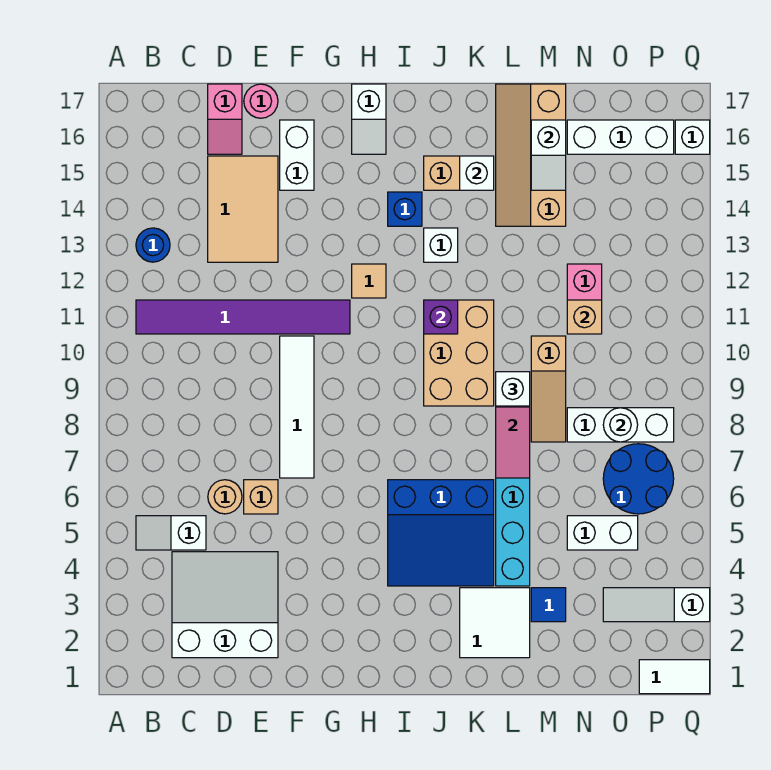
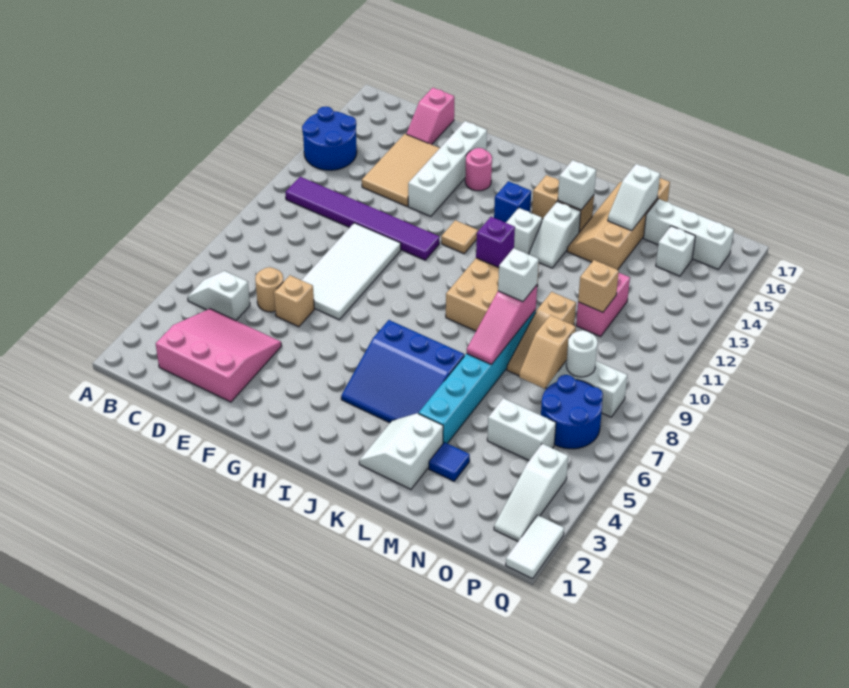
blue 1x1 round brick [136,228,170,262] -> blue 2x2 round brick [302,106,357,170]
white 3x3 slope [172,552,278,658] -> pink 3x3 slope [156,309,282,402]
pink 1x1 round brick [244,84,278,118] -> pink 1x1 round brick moved to [465,148,492,191]
white 1x4 tile [280,336,314,478] -> white 2x4 tile [302,223,401,320]
white 1x2 brick [280,120,314,190] -> white 1x4 brick [408,121,487,216]
white 1x2 slope [352,84,386,154] -> white 1x2 slope moved to [529,202,581,268]
white 2x2 tile [460,588,530,658] -> white 2x2 slope [359,413,443,489]
none -> tan 1x2 slope [519,315,576,388]
white 1x3 slope [603,588,710,622] -> white 1x3 slope turned to [494,444,568,541]
white 1x2 tile [639,660,710,694] -> white 1x2 tile turned to [506,515,564,579]
white 1x1 brick [675,120,710,154] -> white 1x1 brick moved to [656,226,695,276]

